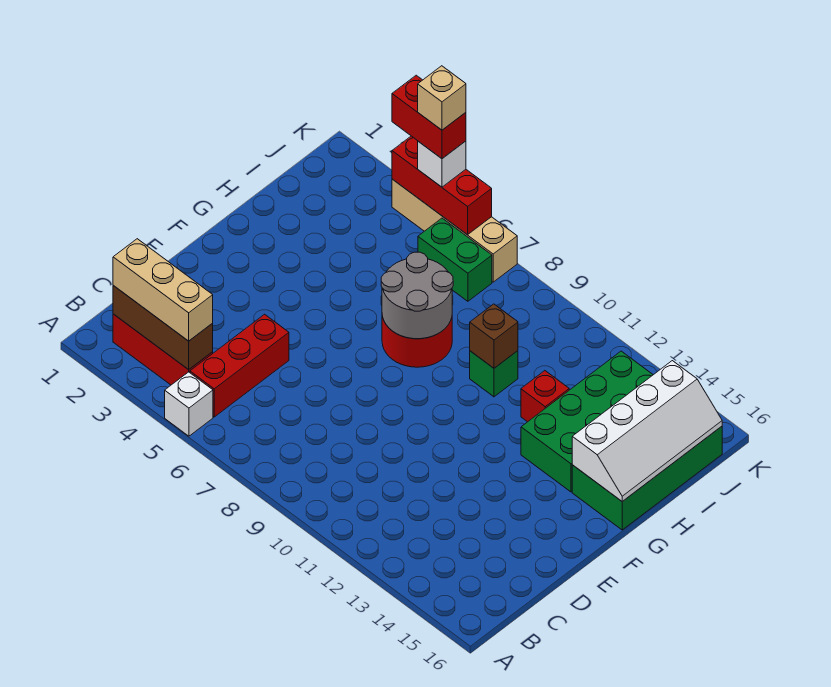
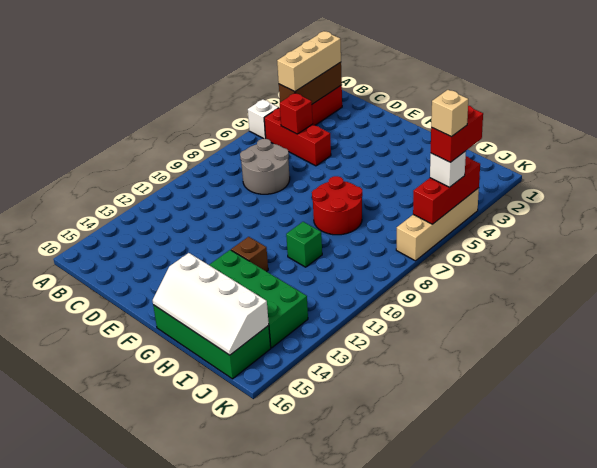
grey 2x2 round brick [381,252,453,339] -> grey 2x2 round brick moved to [240,139,290,194]
brown 1x1 brick [470,304,518,368] -> brown 1x1 brick moved to [231,237,268,272]
red 1x1 brick [521,371,569,422] -> red 1x1 brick moved to [280,93,313,134]
green 1x2 brick [418,218,492,301] -> none

